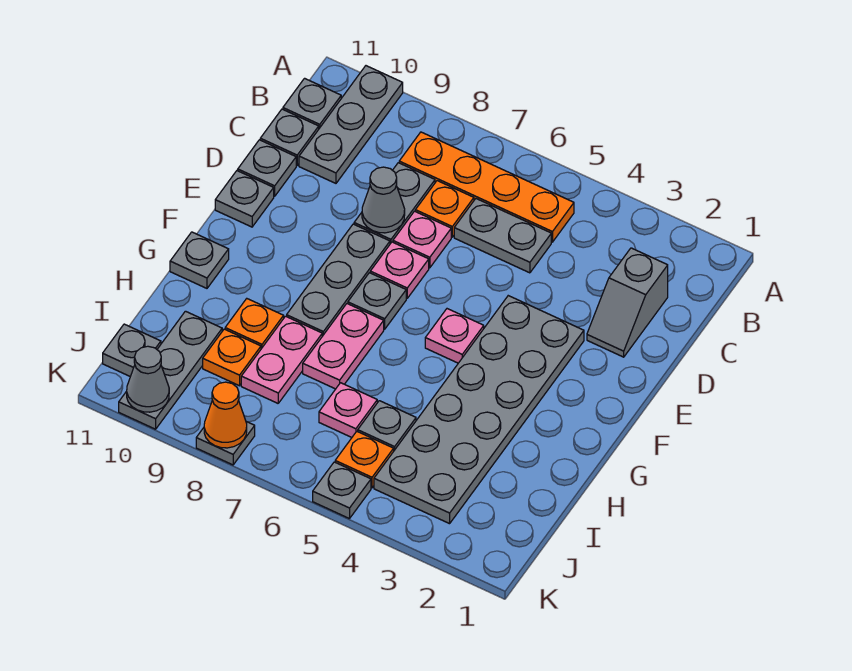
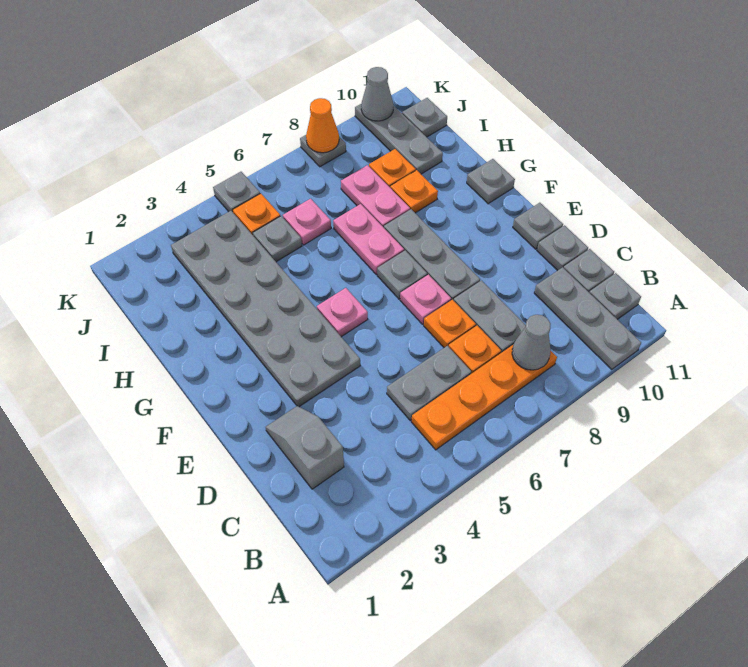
pink 1x1 plate [393,211,451,268] -> orange 1x1 plate [424,300,476,348]
grey 1x1 cone [362,167,405,233] -> grey 1x1 cone moved to [512,315,551,370]

